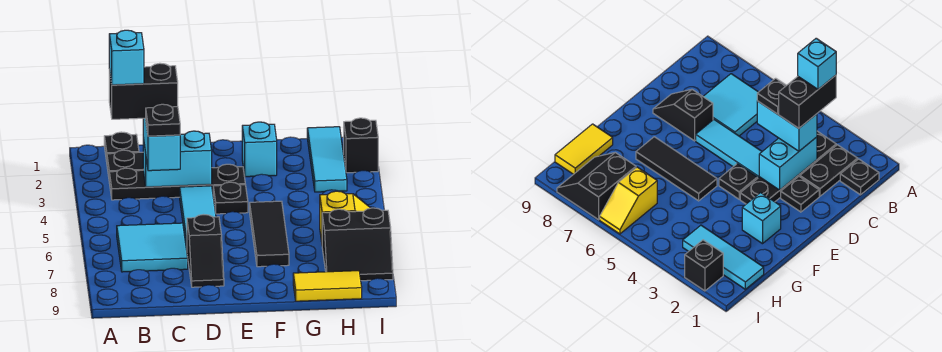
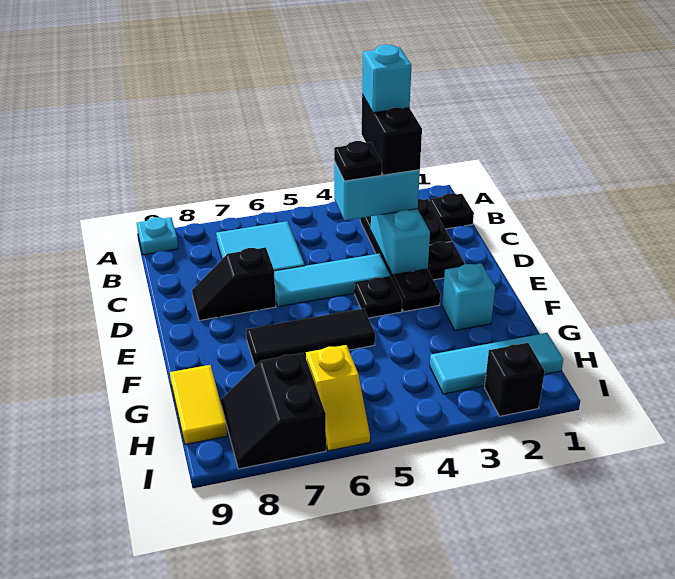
none -> cyan 1x1 plate [137,217,178,255]

